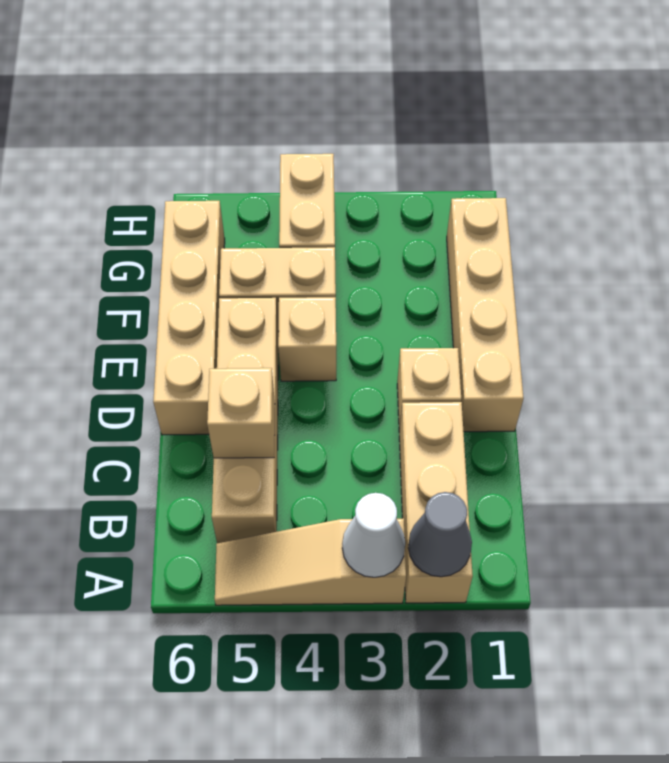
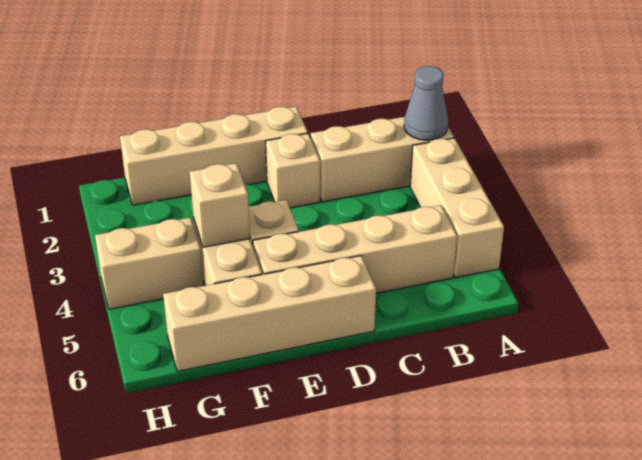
tan 1x3 slope [215,518,406,605] -> tan 1x3 brick [410,138,504,277]
white 1x1 cone [342,493,406,577] -> none
tan 1x1 brick [207,368,275,458] -> tan 1x1 brick moved to [190,163,250,247]

